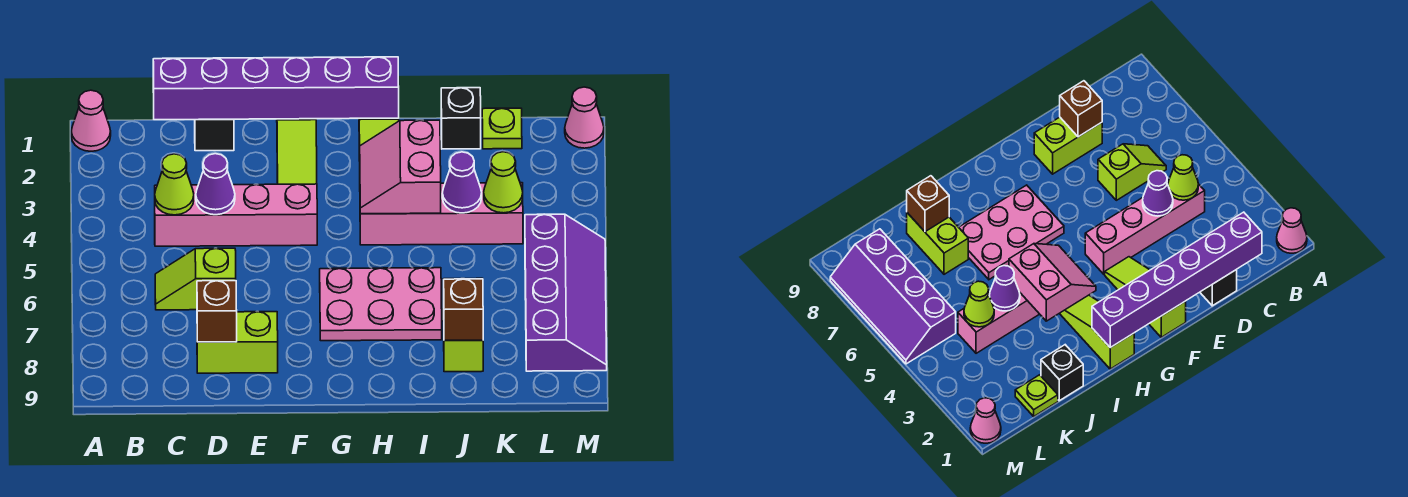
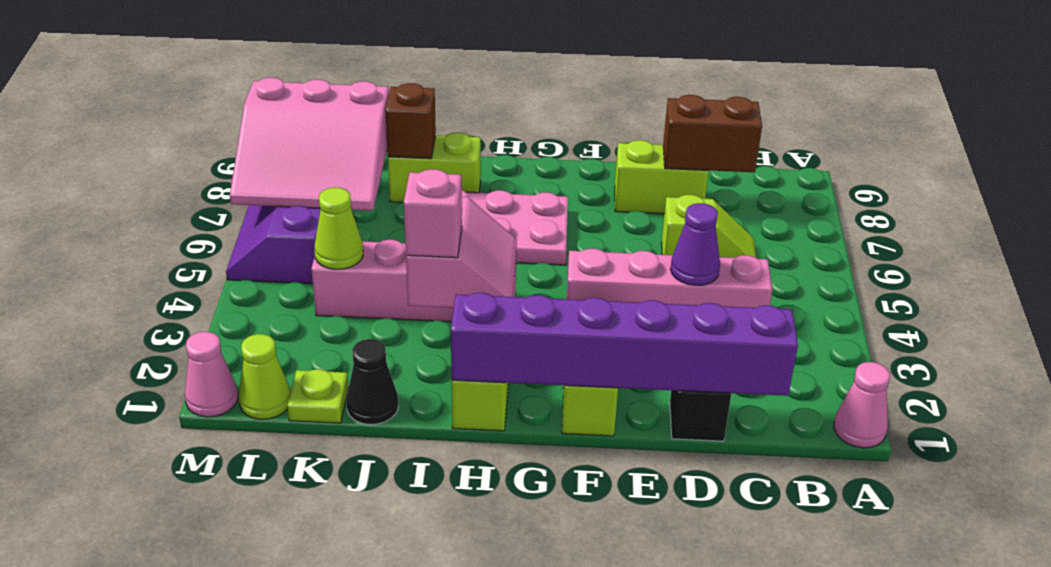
lime 1x1 cone [155,154,194,215] -> lime 1x1 cone moved to [239,334,291,419]
brown 1x1 brick [197,281,237,342] -> brown 1x2 brick [663,95,762,172]
none -> pink 1x1 brick [404,169,462,258]
black 1x1 brick [441,88,481,149] -> black 1x1 cone [347,339,398,425]
purple 1x1 cone [442,152,482,213] -> none
lime 1x2 brick [443,278,483,372] -> lime 1x2 brick turned to [388,133,481,202]
none -> pink 3x3 slope [230,77,389,210]

